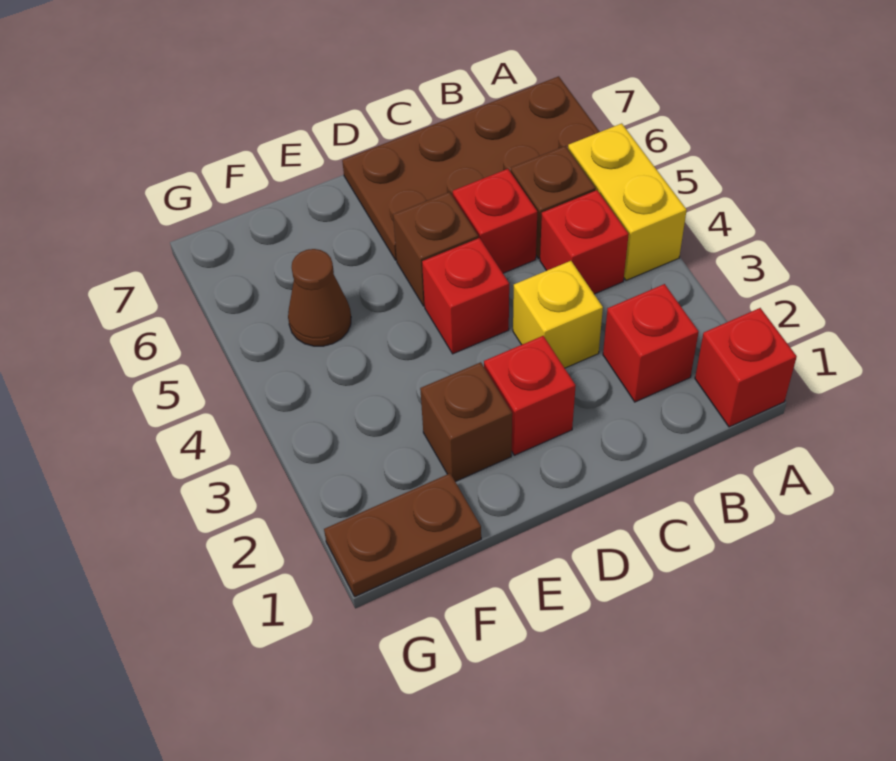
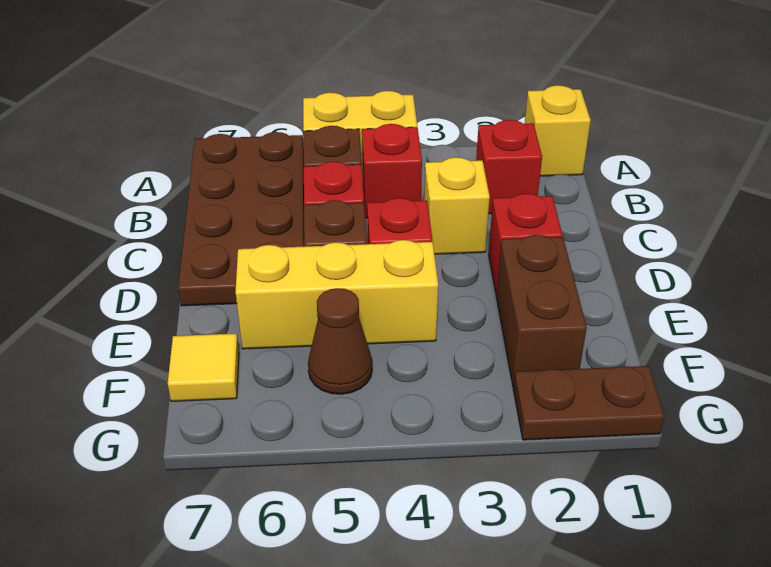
red 1x1 brick [695,308,797,427] -> yellow 1x1 brick [525,85,591,176]
brown 1x1 brick [420,362,512,482] -> brown 1x2 brick [496,235,587,387]
none -> yellow 1x3 brick [236,240,438,349]
brown 1x2 plate [324,474,481,597] -> brown 1x2 plate turned to [513,366,664,440]
none -> yellow 1x1 tile [168,333,239,401]

